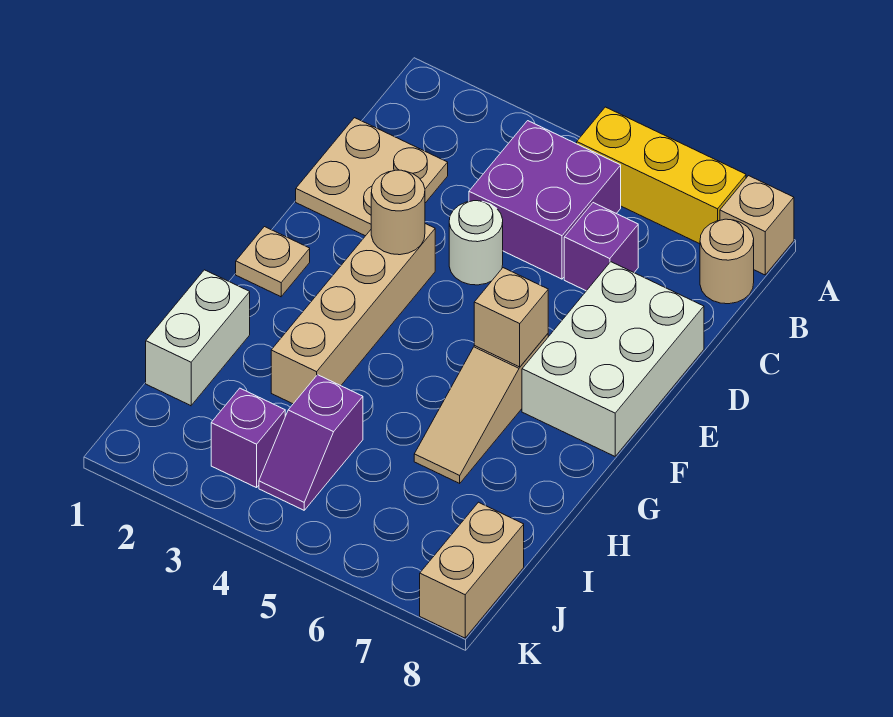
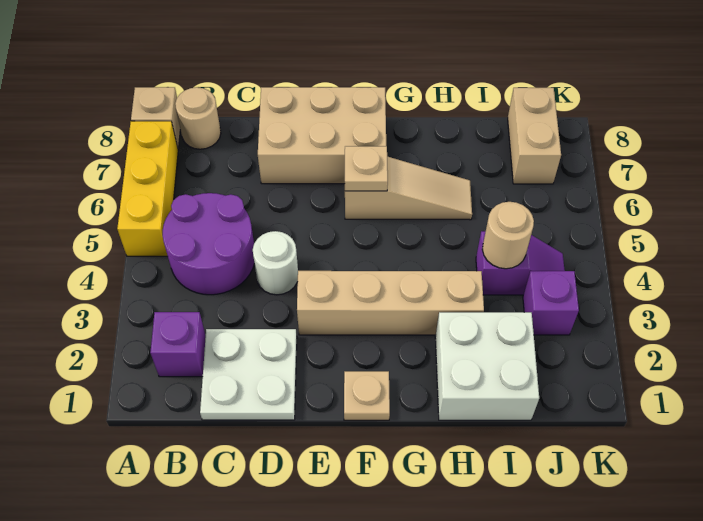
purple 2x2 brick [469,121,621,279] -> purple 2x2 round brick [163,193,254,295]
tan 2x2 plate [296,118,448,236] -> white 2x2 plate [200,329,297,420]
purple 1x1 brick [564,203,638,291] -> purple 1x1 brick moved to [150,312,206,377]
white 2x3 brick [522,262,704,456] -> tan 2x3 brick [258,87,386,184]
tan 1x1 round brick [371,170,425,255] -> tan 1x1 round brick moved to [482,202,534,269]
tan 1x1 brick [474,268,548,367] -> tan 1x1 plate [345,146,388,191]
white 1x2 brick [146,270,250,406] -> white 2x2 brick [435,312,539,420]
tan 1x2 brick [420,502,524,638] -> tan 1x2 brick turned to [508,88,561,184]

